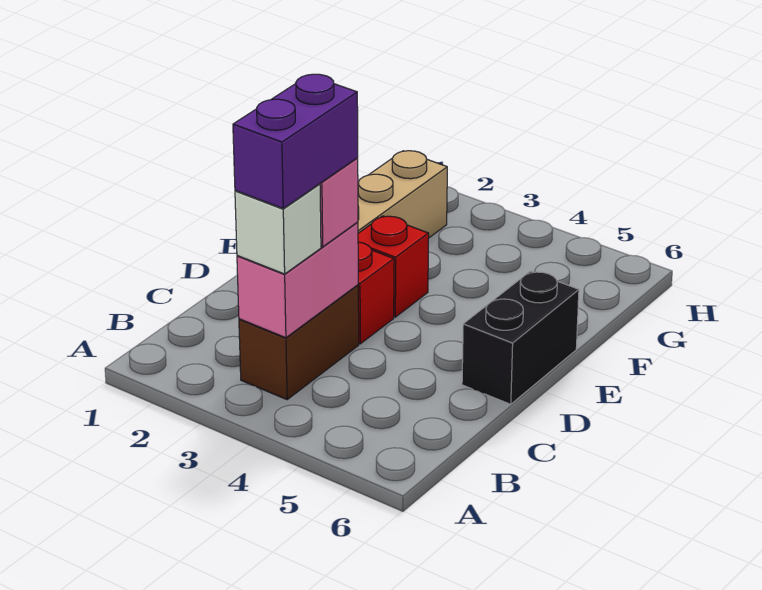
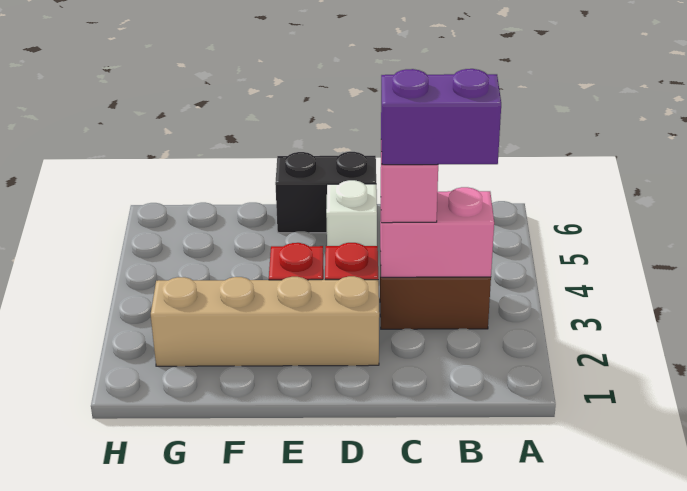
white 1x1 brick [235,184,321,274] -> white 1x1 brick moved to [326,180,377,246]

